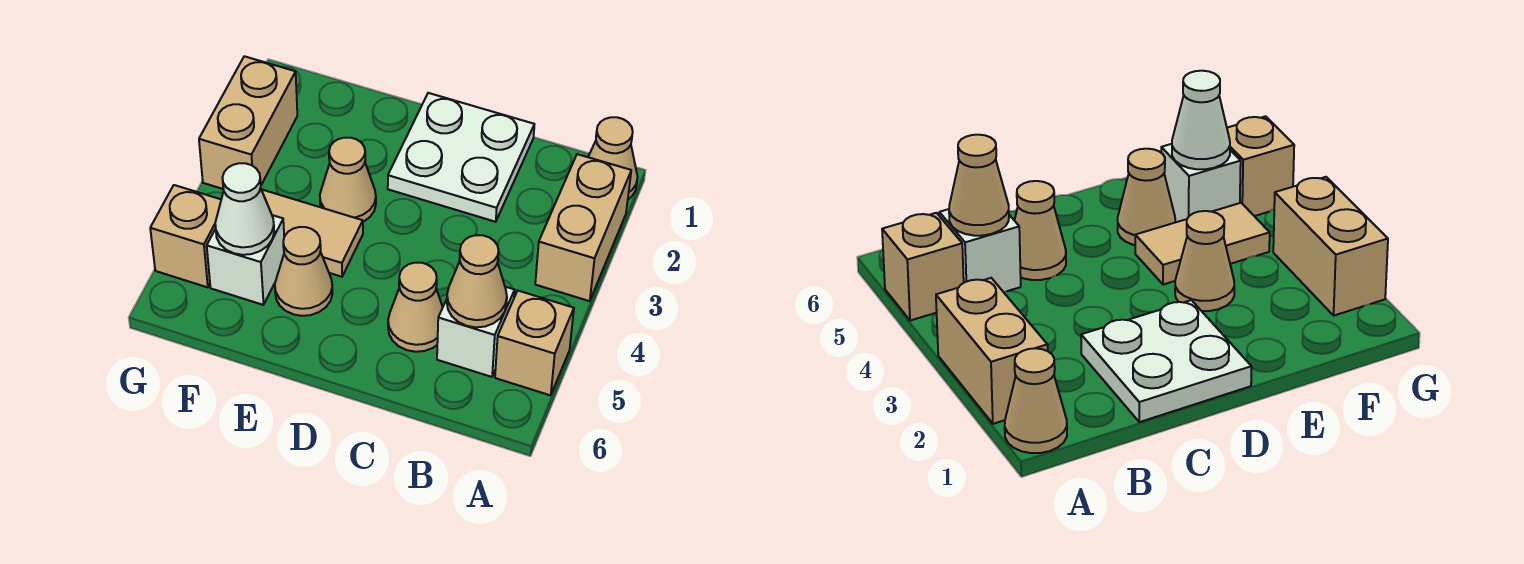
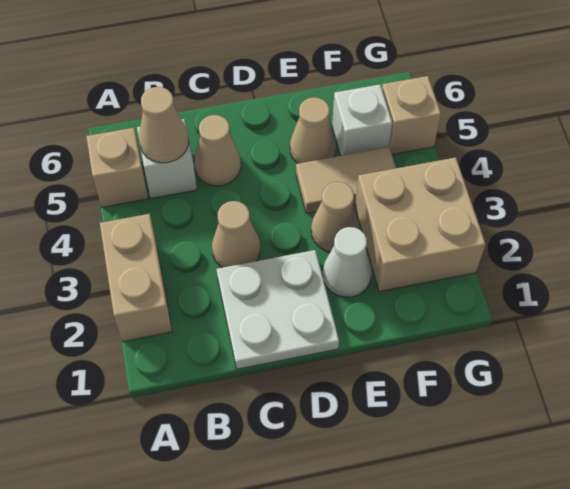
tan 1x1 cone [588,117,638,199] -> tan 1x1 cone moved to [212,201,260,268]
white 1x1 cone [215,163,274,255] -> white 1x1 cone moved to [323,227,372,297]
tan 1x2 brick [199,56,297,189] -> tan 2x2 brick [355,157,486,292]

